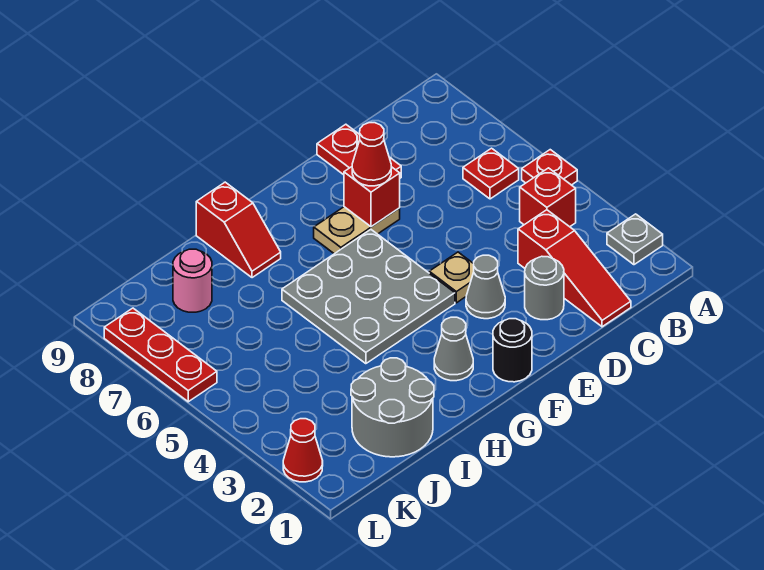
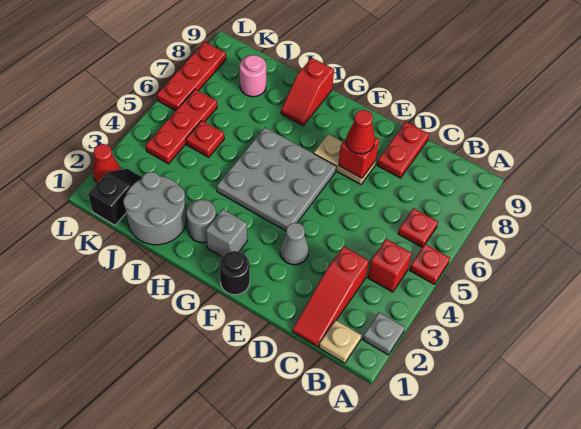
grey 1x1 round brick [525,256,564,320] -> grey 1x1 round brick moved to [186,199,216,243]
tan 1x1 plate [429,252,474,303] -> tan 1x1 plate moved to [319,320,361,363]
grey 1x1 cone [434,317,473,381] -> grey 1x1 brick [206,209,247,257]
none -> red 1x1 plate [186,121,224,157]
none -> black 1x2 slope [88,169,142,225]
none -> red 1x3 plate [146,89,217,164]

